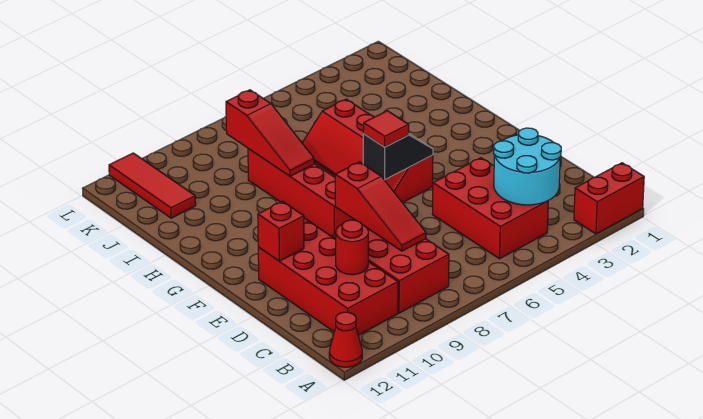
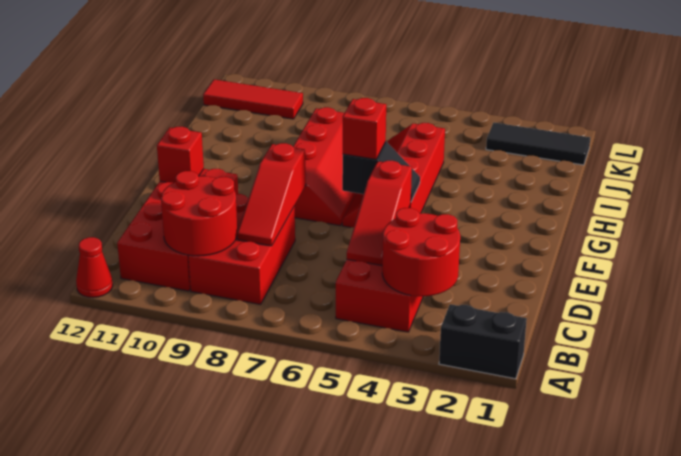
red 1x2 brick [574,163,644,234] -> black 1x2 brick [439,304,527,379]
cyan 2x2 round brick [494,128,561,205] -> red 2x2 round brick [382,208,460,296]
red 1x1 round brick [336,220,368,275] -> red 2x2 round brick [161,171,237,256]
red 1x1 tile [363,111,409,147] -> red 1x1 brick [343,98,386,159]
red 1x3 slope [226,90,314,176] -> red 1x3 slope moved to [347,161,412,266]
red 1x3 tile [109,153,196,218] -> red 1x3 tile turned to [203,79,303,119]
none -> black 1x3 tile [486,123,590,165]

